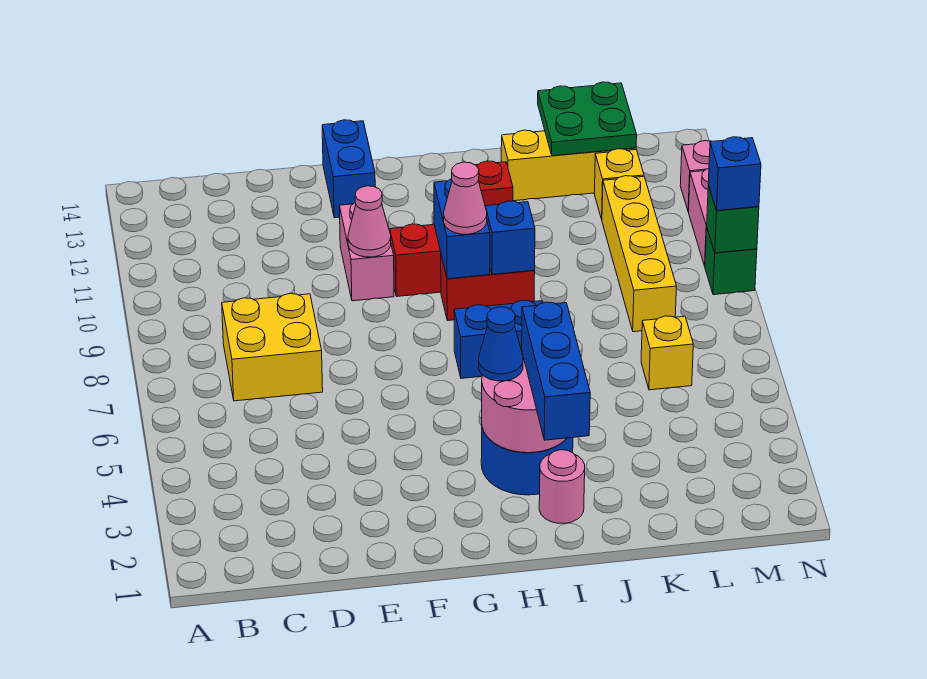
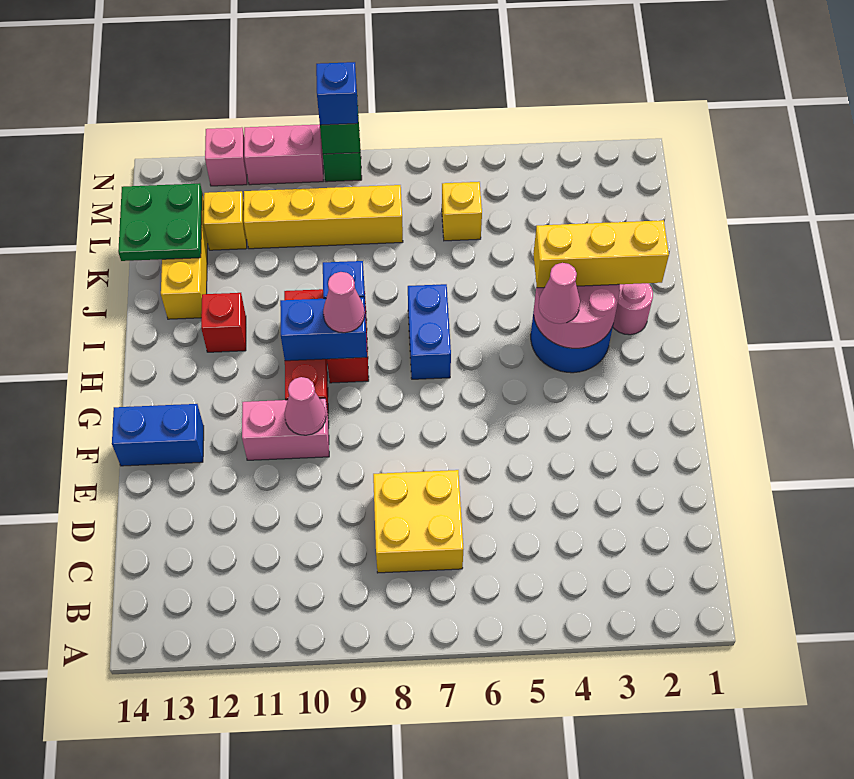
blue 1x1 cone [479,307,523,381] -> pink 1x1 cone [539,263,580,324]
blue 1x3 brick [522,302,590,440] -> yellow 1x3 brick [533,220,669,288]

